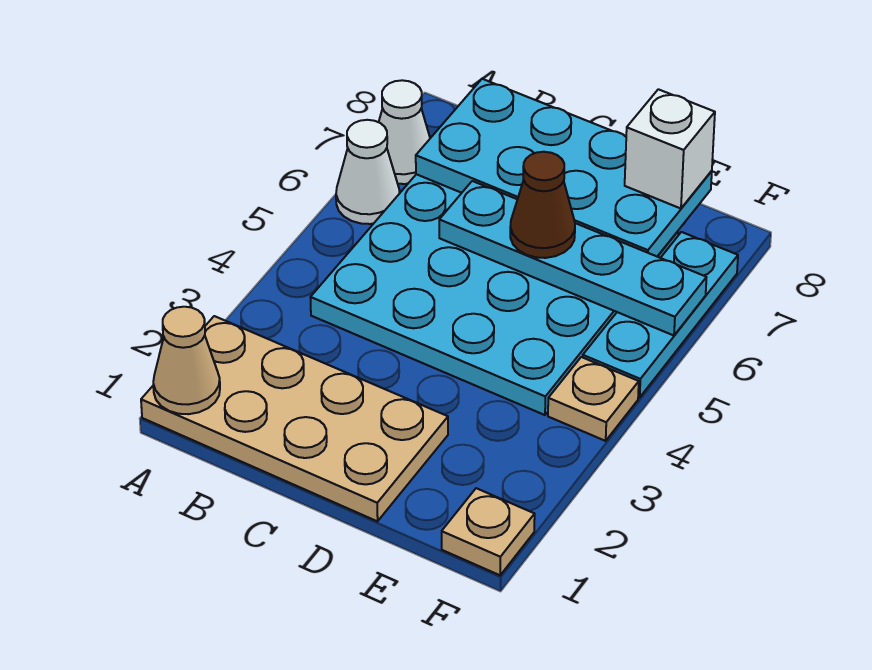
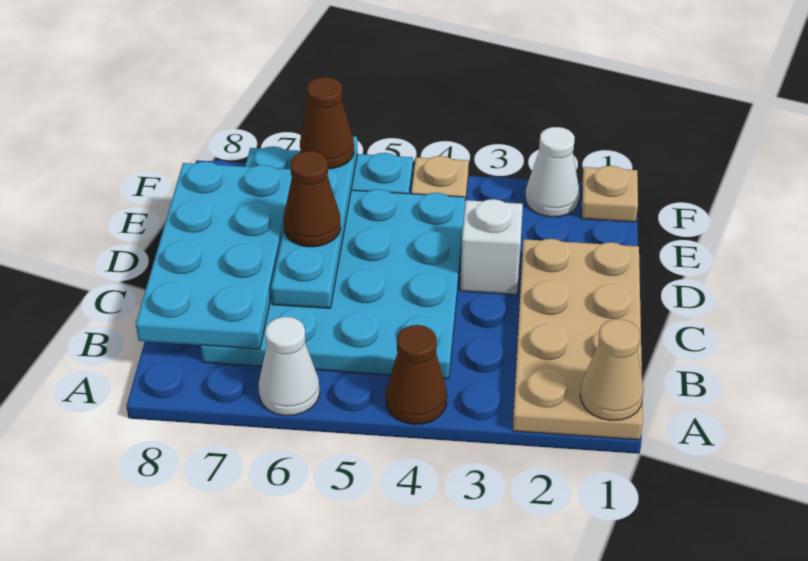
none -> brown 1x1 cone [386,325,447,424]
white 1x1 cone [379,80,430,184] -> white 1x1 cone moved to [525,127,580,217]
white 1x1 brick [625,89,715,208] -> white 1x1 brick moved to [460,199,523,295]
none -> brown 1x1 cone [300,77,354,169]

